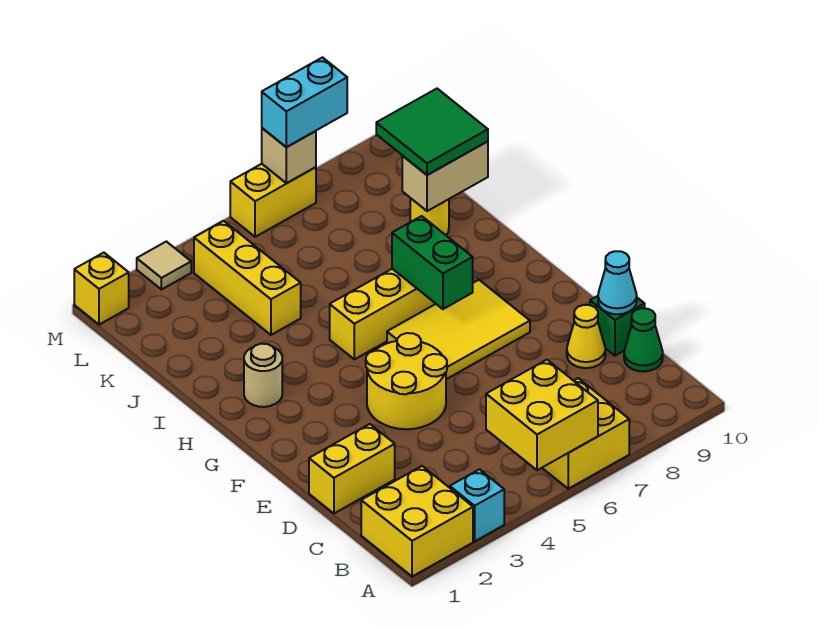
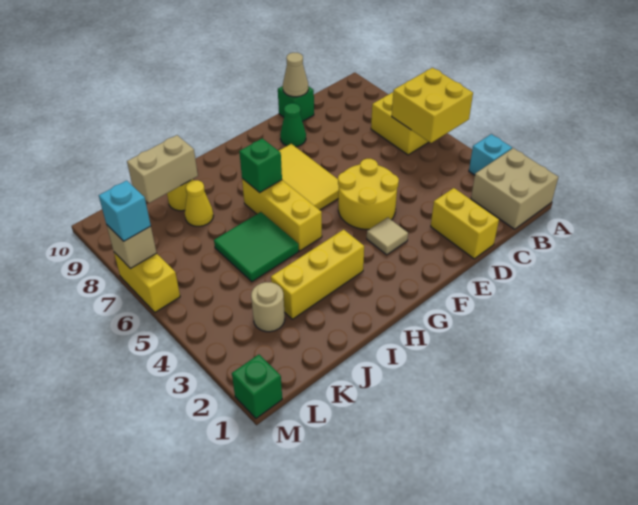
yellow 2x2 brick [361,466,473,577] -> tan 2x2 brick [471,148,558,229]
green 1x1 cone [624,308,663,372] -> green 1x1 cone moved to [280,103,306,147]
yellow 1x1 cone [567,305,605,368] -> yellow 1x1 cone moved to [185,180,213,226]
cyan 1x1 cone [598,251,637,314] -> tan 1x1 cone [283,53,308,97]
green 1x2 brick [392,216,473,309] -> green 1x1 brick [239,138,282,193]
tan 1x1 round brick [244,344,282,407] -> tan 1x1 round brick moved to [251,282,285,332]
yellow 1x3 brick [194,221,301,335] -> yellow 1x3 brick moved to [271,229,364,319]
tan 1x2 brick [402,141,488,211] -> tan 1x2 brick turned to [127,135,198,203]
green 2x2 tile [376,89,488,175] -> green 2x2 tile moved to [214,212,299,282]
yellow 1x1 brick [74,253,129,325] -> green 1x1 brick [232,355,282,418]
tan 1x1 tile [137,242,191,290] -> tan 1x1 tile moved to [367,217,408,255]
cyan 1x2 brick [262,57,347,147] -> cyan 1x1 brick [99,181,151,241]

